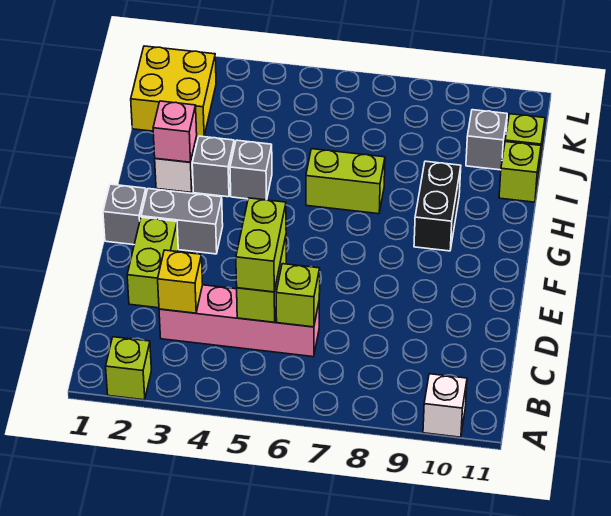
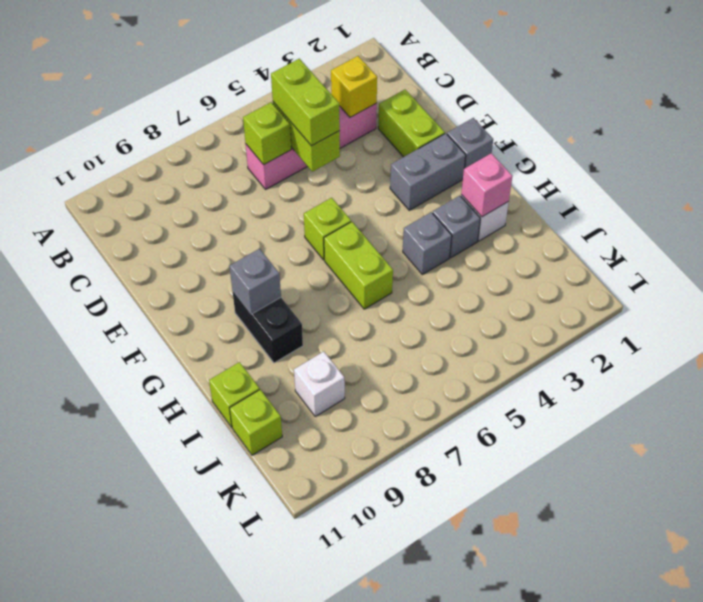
lime 1x1 brick [106,337,151,400] -> lime 1x1 brick moved to [304,198,351,260]
white 1x1 brick [423,374,467,437] -> white 1x1 brick moved to [294,352,345,416]
lime 1x2 brick [306,149,385,214] -> lime 1x2 brick turned to [324,222,393,309]
yellow 2x2 brick [131,46,216,137] -> none
grey 1x1 brick [466,110,507,170] -> grey 1x1 brick moved to [229,249,281,314]

